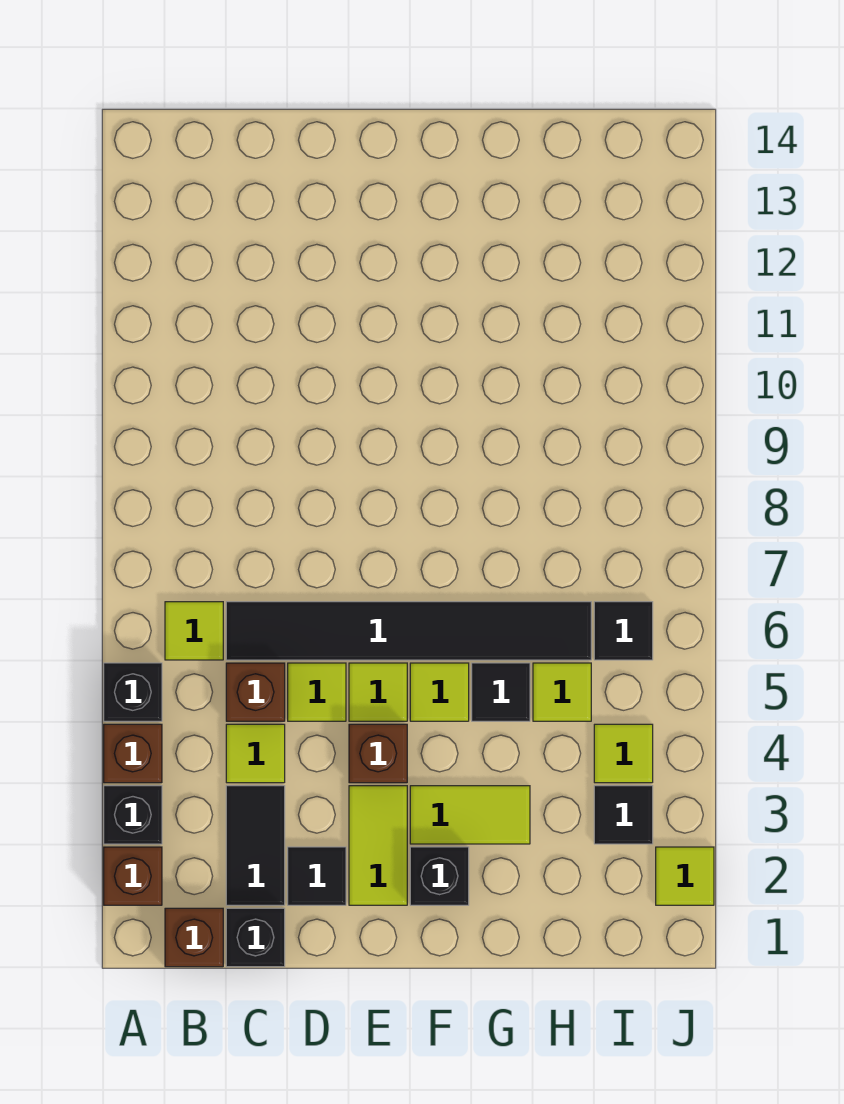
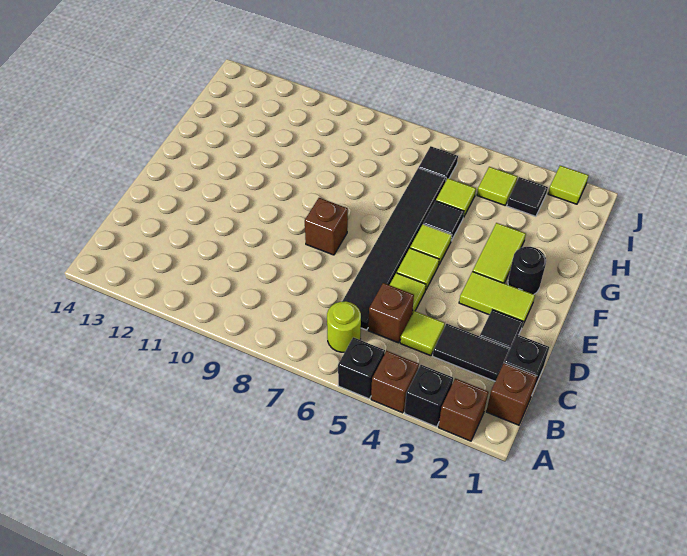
lime 1x1 tile [165,602,223,660] -> lime 1x1 round brick [327,301,361,352]
brown 1x1 brick [349,724,407,783] -> brown 1x1 brick moved to [305,198,348,255]
black 1x1 brick [410,847,469,905] -> black 1x1 round brick [508,247,546,294]

